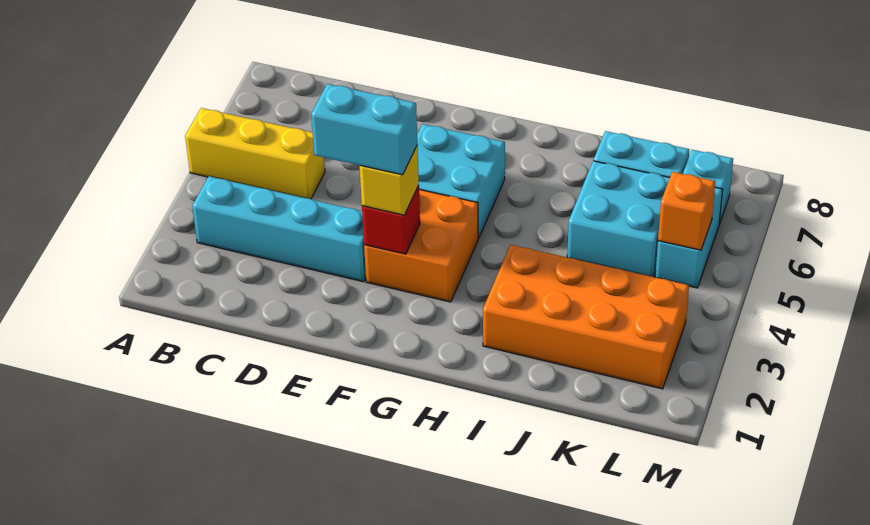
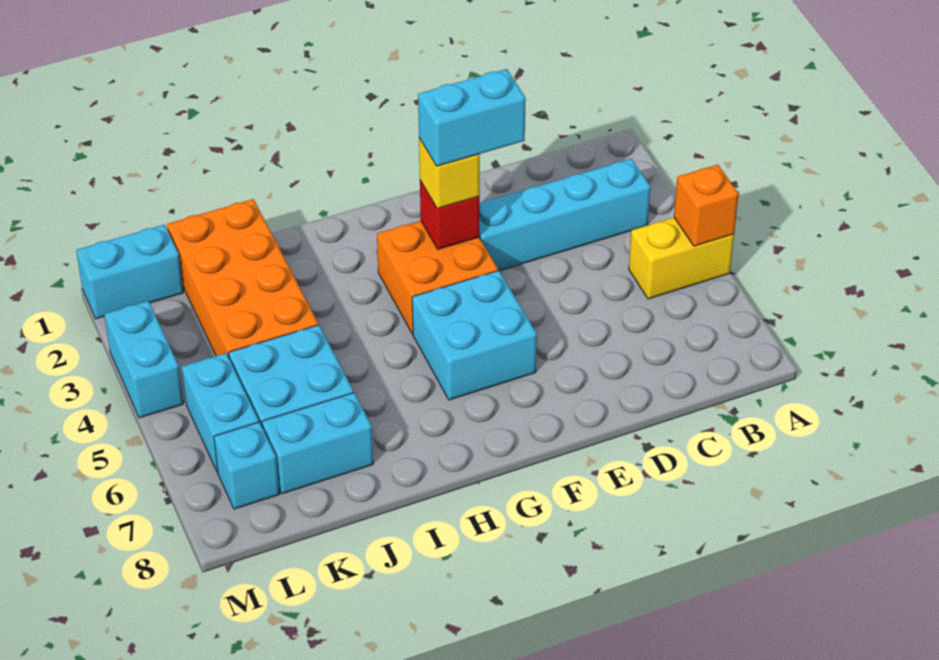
yellow 1x3 brick [185,108,325,199] -> yellow 1x2 brick [629,218,734,299]
orange 2x4 brick [483,245,689,389] -> orange 2x4 brick turned to [167,199,318,357]
none -> cyan 1x2 brick [76,225,183,319]
orange 1x1 brick [658,172,715,250] -> orange 1x1 brick moved to [674,165,739,246]
none -> cyan 1x2 brick [104,301,183,418]

